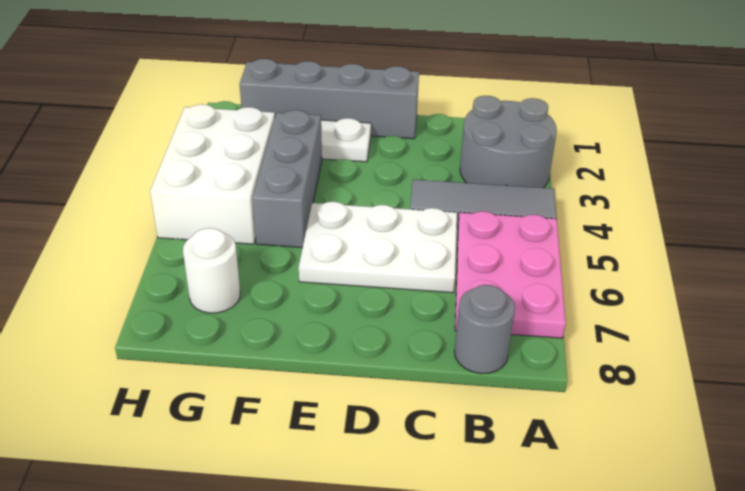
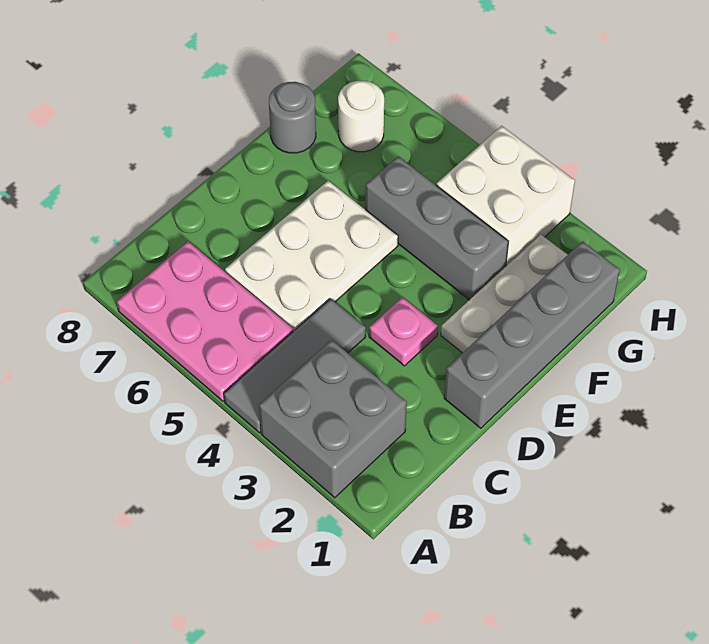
grey 2x2 round brick [460,96,557,188] -> grey 2x2 brick [259,340,407,498]
grey 1x1 round brick [454,285,515,374] -> grey 1x1 round brick moved to [269,82,316,153]
none -> pink 1x1 plate [369,297,438,366]
white 2x3 brick [150,104,275,244] -> white 2x2 brick [436,126,575,266]

